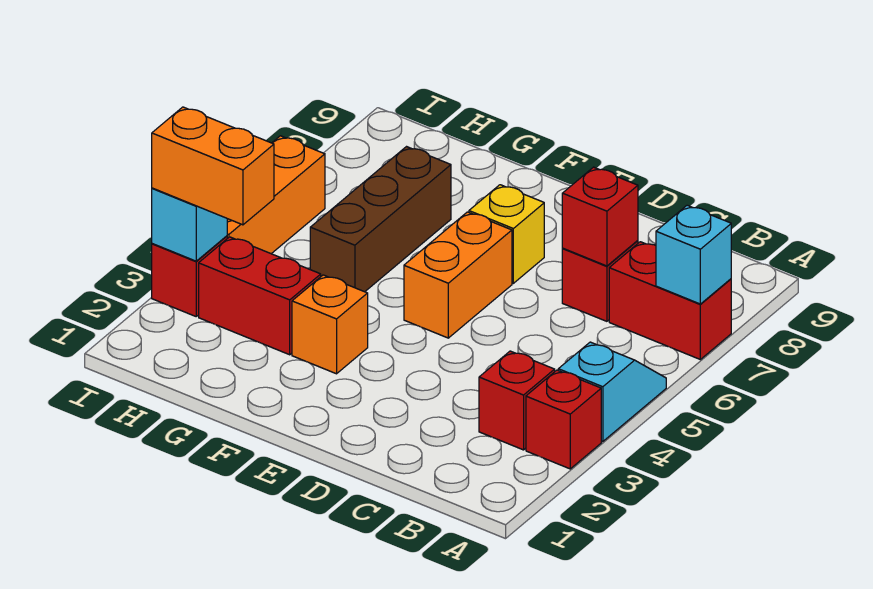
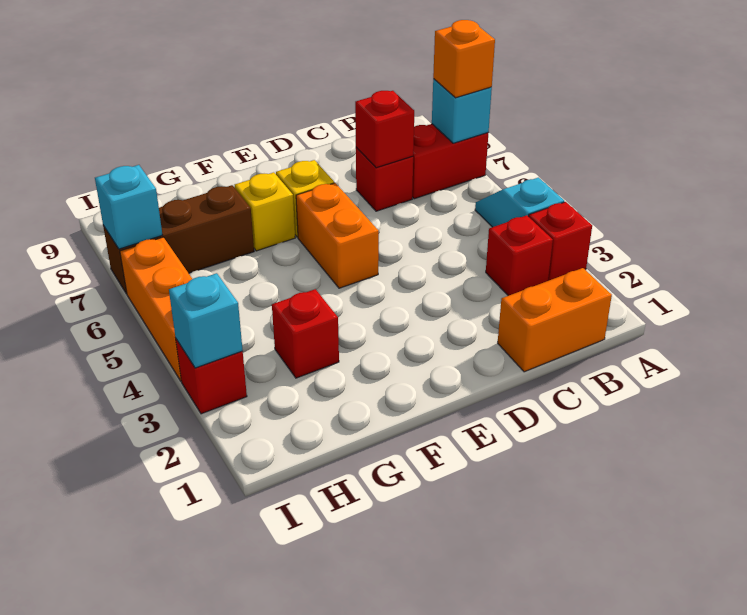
orange 1x1 brick [292,275,368,374] -> orange 1x1 brick moved to [433,20,495,98]
none -> yellow 1x1 brick [235,172,295,251]
red 1x2 brick [199,237,321,355] -> red 1x1 brick [272,289,339,378]
brown 1x3 brick [310,147,451,292] -> brown 1x3 brick turned to [103,185,254,294]
orange 1x2 brick [152,107,274,225] -> orange 1x2 brick moved to [498,268,612,372]
none -> cyan 1x1 brick [95,165,162,249]

